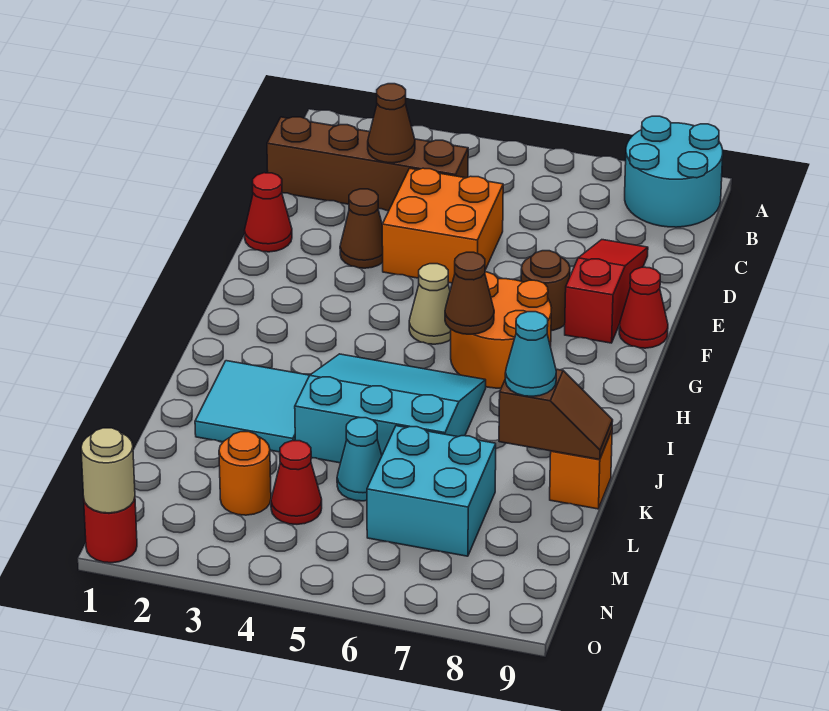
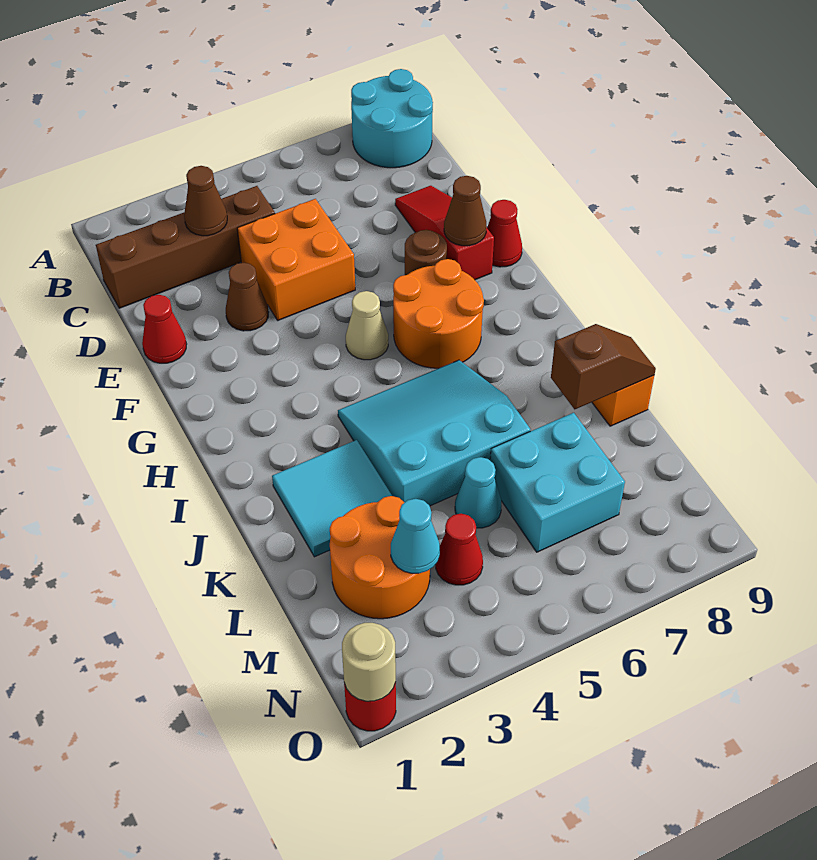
brown 1x1 cone [445,252,494,334] -> brown 1x1 cone moved to [444,176,487,246]
cyan 1x1 cone [505,312,556,396] -> cyan 1x1 cone moved to [391,499,440,573]
orange 1x1 round brick [219,432,271,515] -> orange 2x2 round brick [330,496,430,619]

